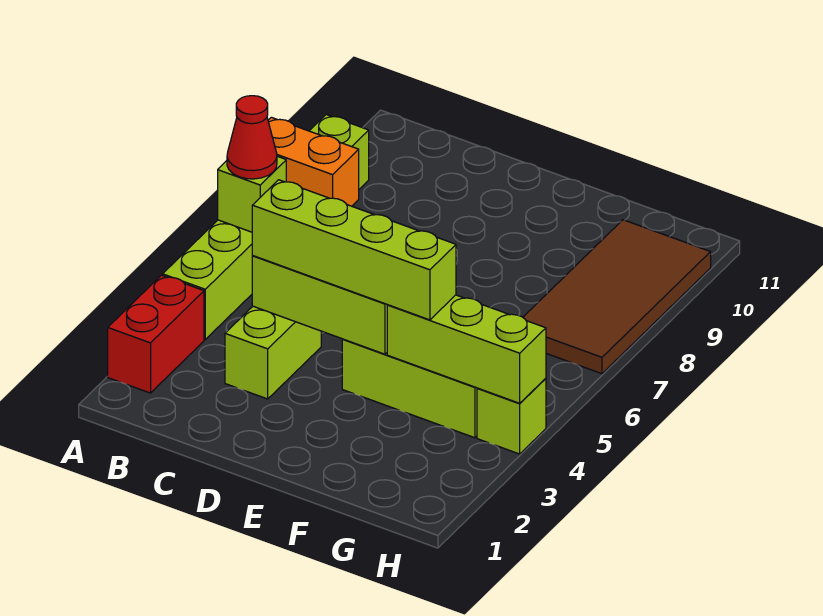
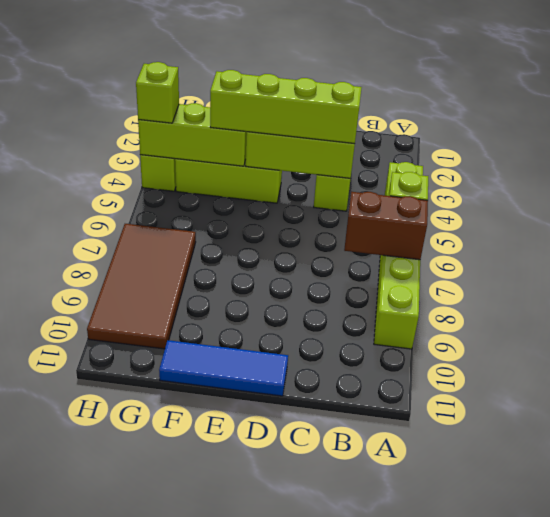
red 1x2 brick [108,275,204,393] -> none
red 1x1 cone [227,96,277,179] -> none
orange 1x2 brick [268,117,359,206] -> brown 1x2 brick [344,192,428,260]
none -> blue 1x3 tile [159,340,288,396]
none -> lime 1x1 brick [136,62,179,123]

